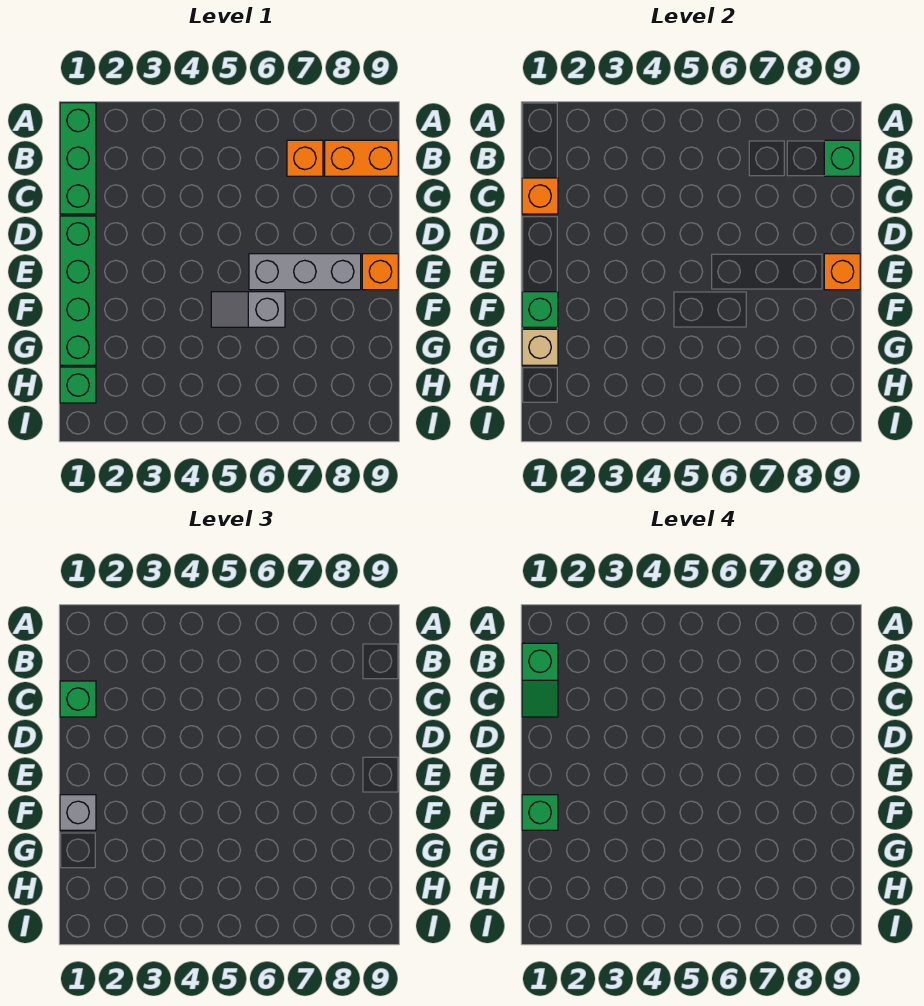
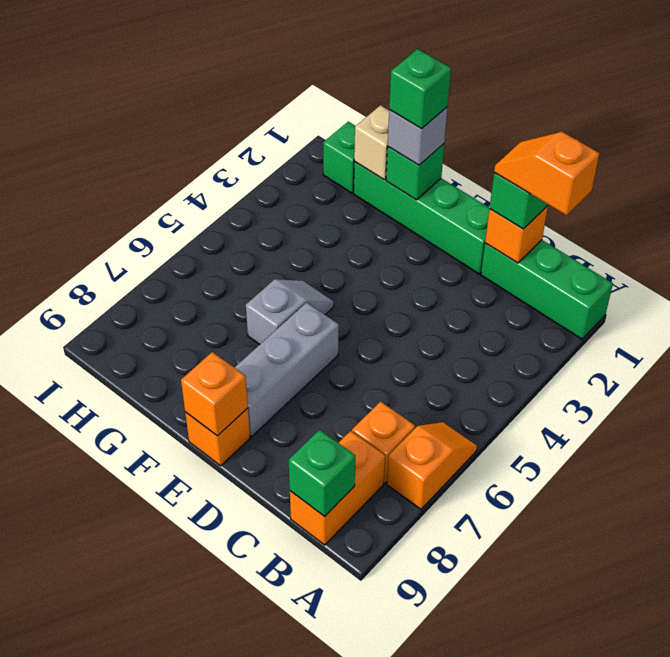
none -> orange 1x2 slope [387,422,477,509]
green 1x2 slope [522,643,558,717] -> orange 1x2 slope [494,132,599,215]

